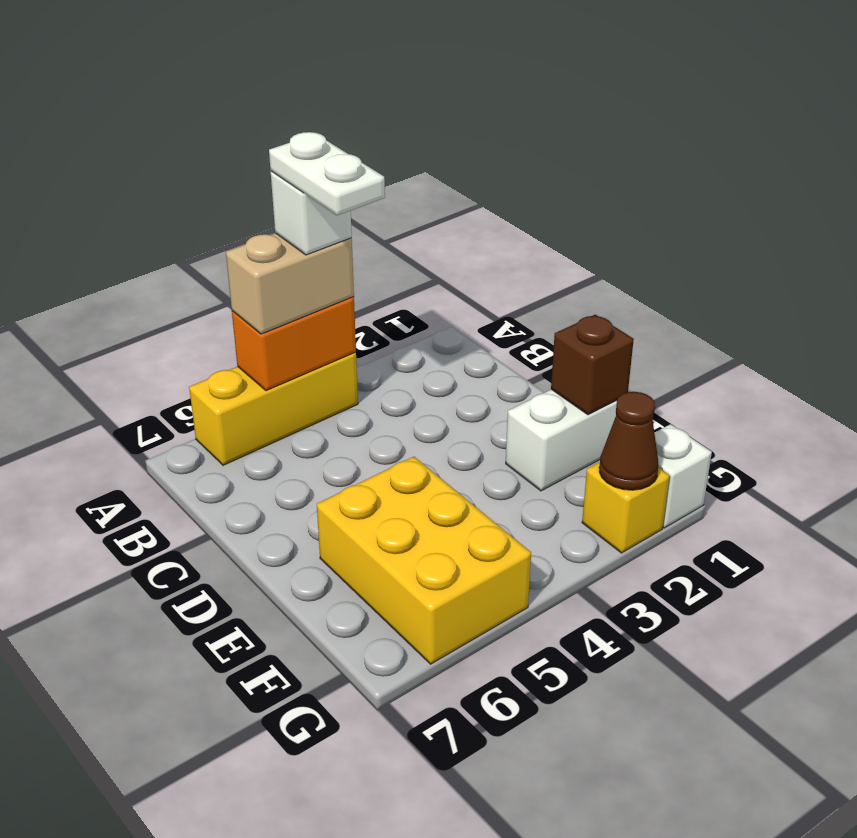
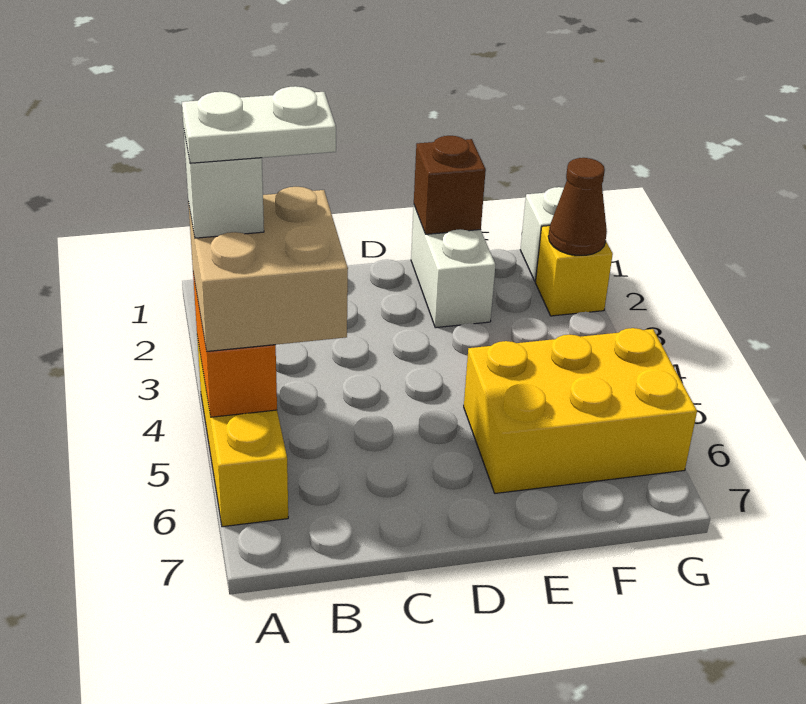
tan 1x2 brick [226,233,354,334] -> tan 2x2 brick [188,187,348,351]

